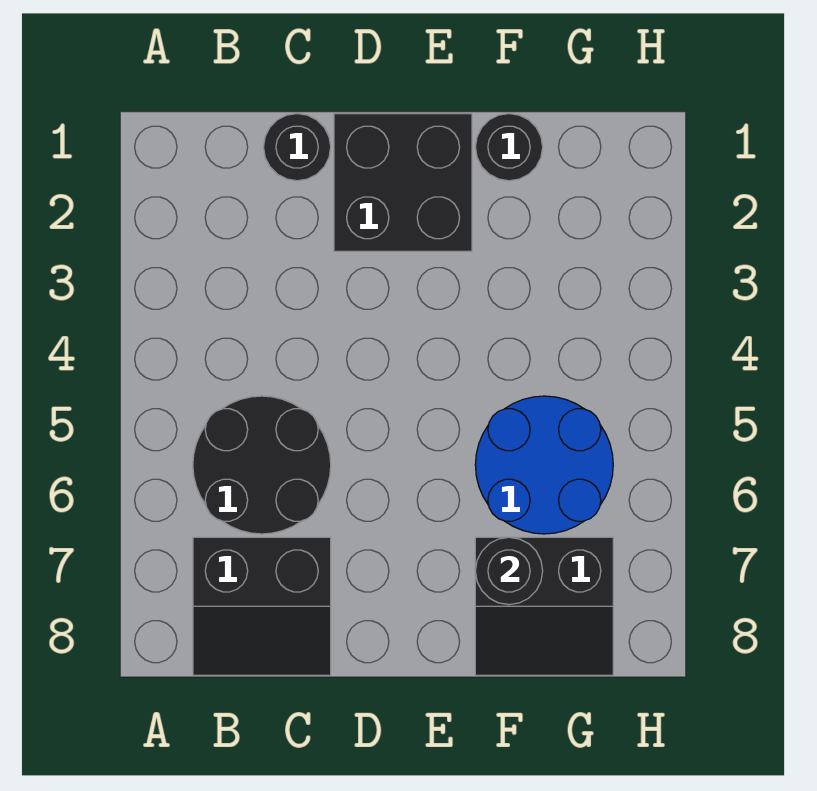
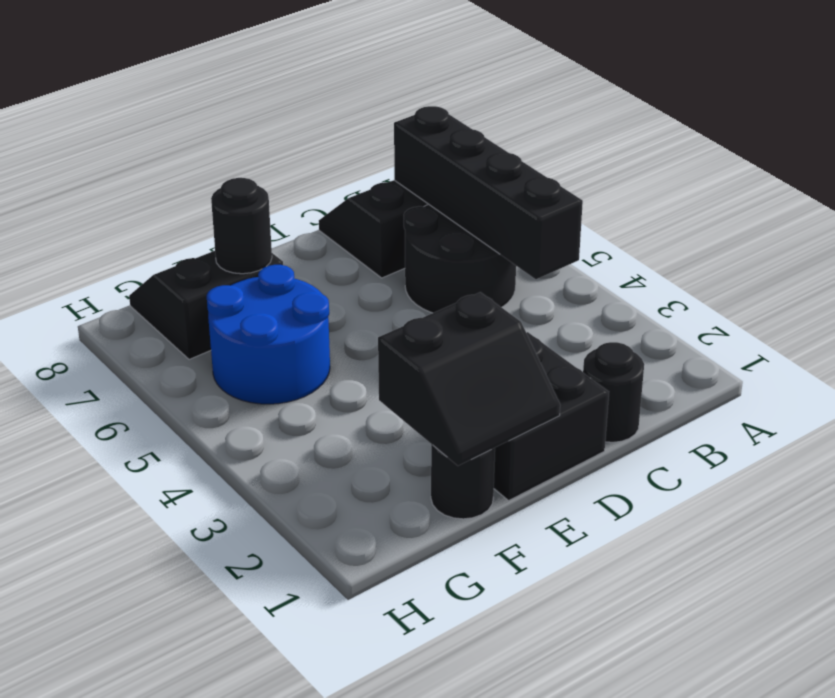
none -> black 1x4 brick [394,106,583,279]
none -> black 2x2 slope [378,292,560,466]

